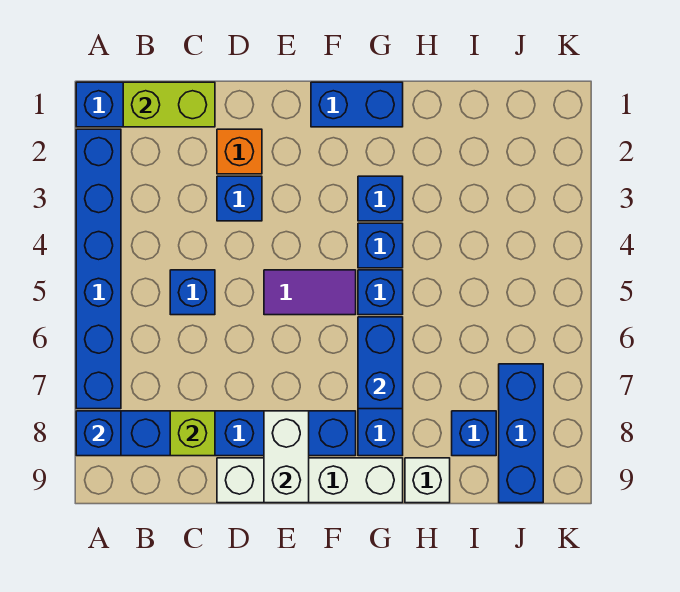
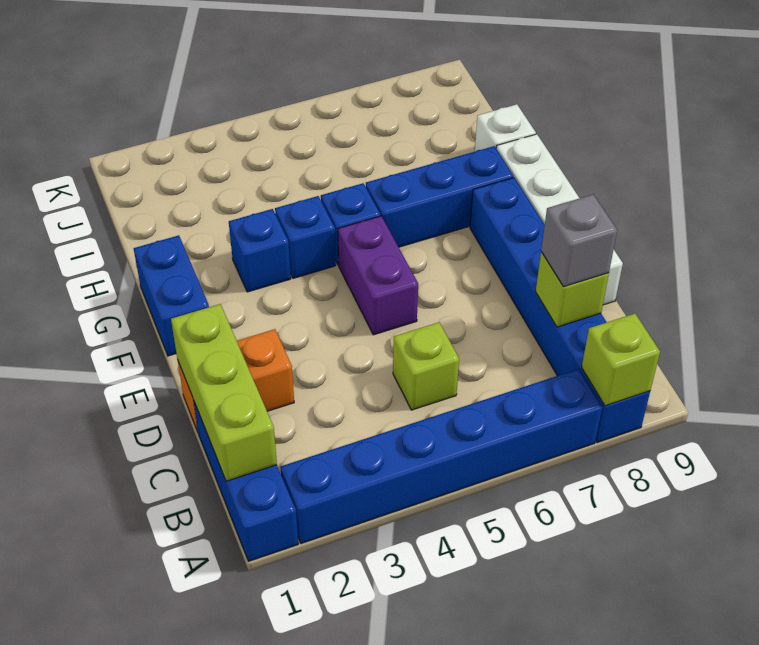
blue 1x1 brick [76,411,121,456] -> lime 1x1 brick [582,314,660,406]
lime 1x2 brick [123,82,215,127] -> lime 1x3 brick [171,304,277,481]
blue 1x1 brick [170,270,215,315] -> lime 1x1 brick [393,322,459,410]
none -> grey 1x1 brick [541,195,617,287]
orange 1x1 brick [217,129,262,174] -> orange 1x2 brick [178,329,294,431]
blue 1x1 brick [217,176,262,221] -> none
purple 1x2 tile [264,270,356,315] -> purple 1x2 brick [338,216,418,335]
white 1x2 brick [264,411,309,503] -> none
blue 1x2 brick [358,317,403,409] -> none
blue 1x1 brick [452,411,496,456] -> none
blue 1x3 brick [499,364,543,503] -> none

